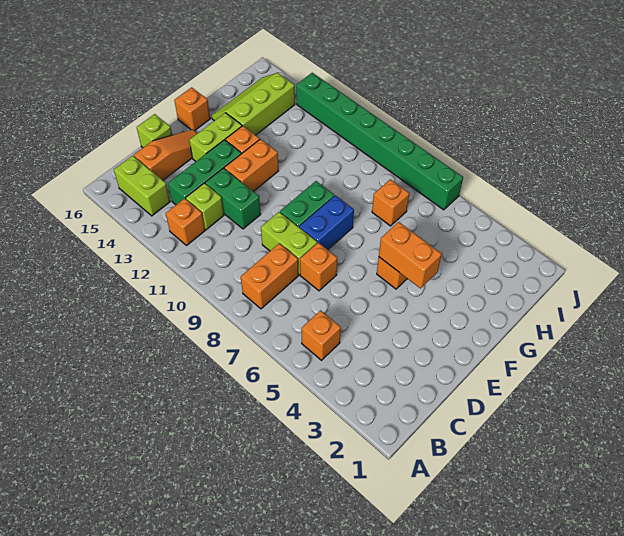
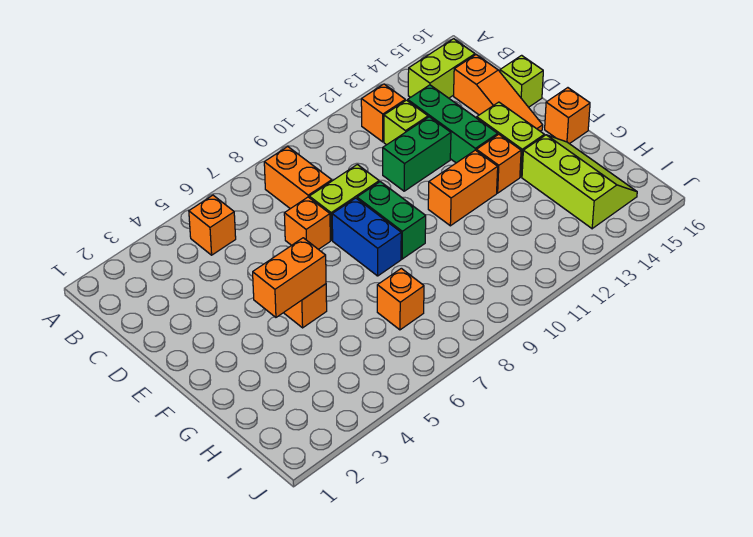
orange 1x2 brick [224,139,279,192] -> orange 1x2 brick turned to [428,150,498,226]
green 1x8 brick [296,73,463,210] -> none

